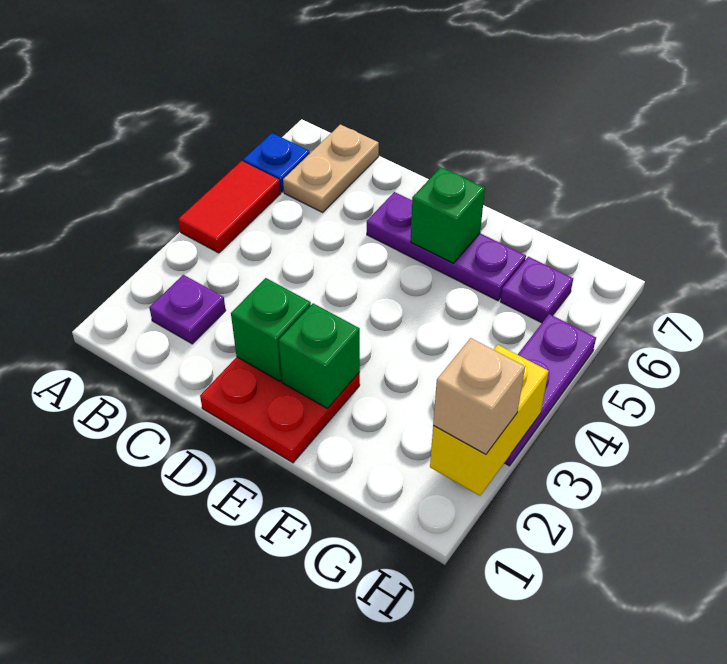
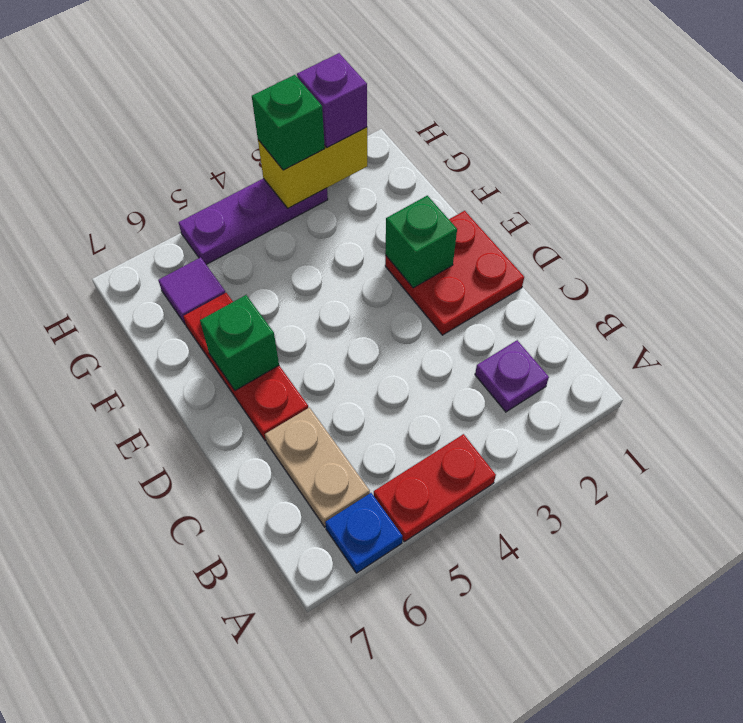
red 1x2 tile [178,161,281,253] -> red 1x2 plate [374,434,496,542]
tan 1x2 plate [283,125,379,212] -> tan 1x2 plate turned to [265,408,370,527]
green 1x1 brick [231,278,311,381] -> green 1x1 brick moved to [252,75,325,170]
purple 1x3 plate [367,192,526,301] -> red 1x3 plate [183,293,308,441]
purple 1x1 plate [500,257,573,323] -> purple 1x1 tile [158,257,225,325]
tan 1x1 brick [433,338,525,454] -> purple 1x1 brick [297,53,367,148]

